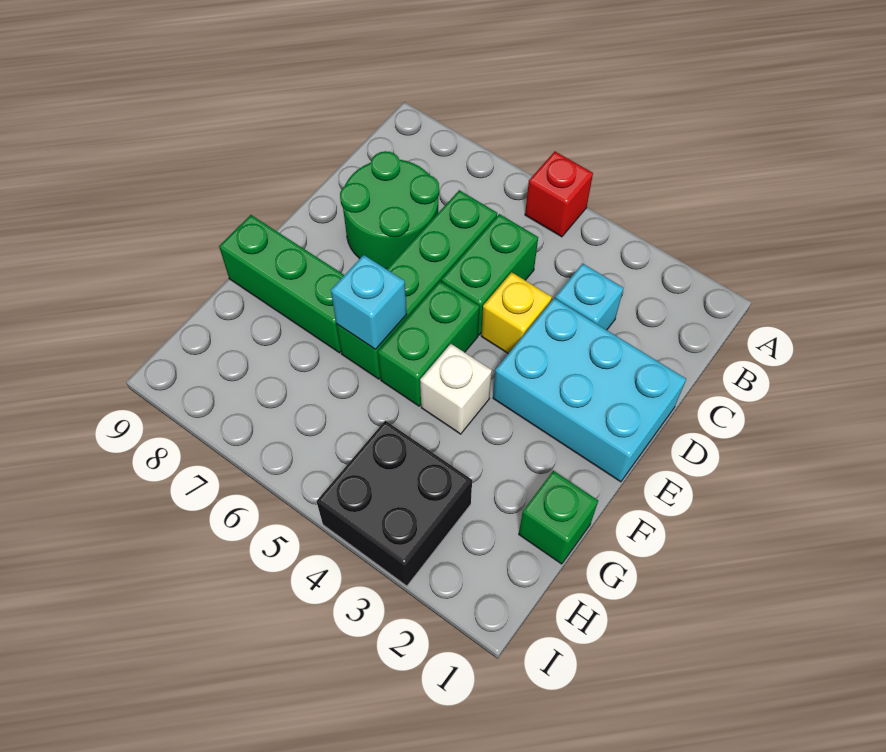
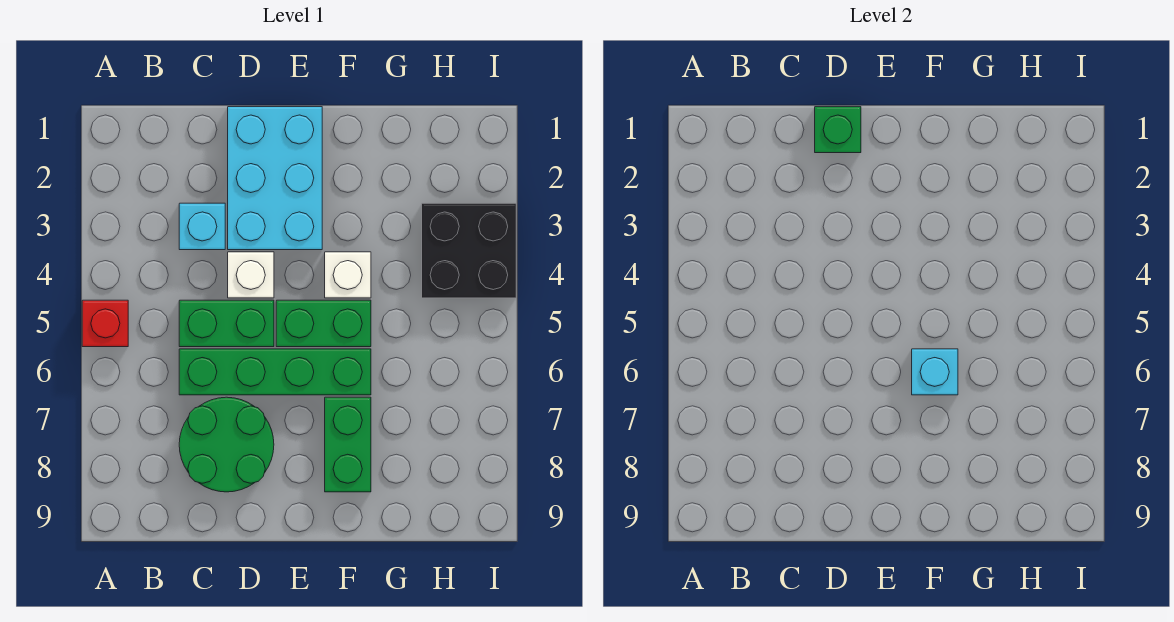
yellow 1x1 brick [481,272,552,354] -> white 1x1 brick [228,252,274,298]
green 1x3 brick [219,215,344,353] -> green 1x2 brick [325,397,371,492]
green 1x1 brick [519,471,598,564] -> green 1x1 brick moved to [815,107,861,153]

